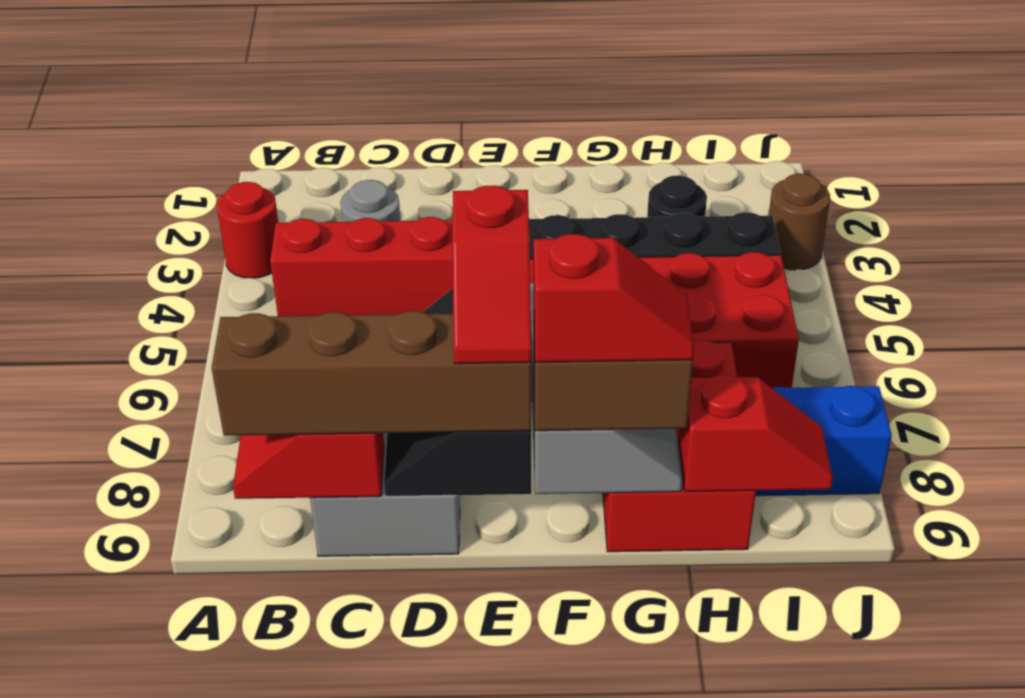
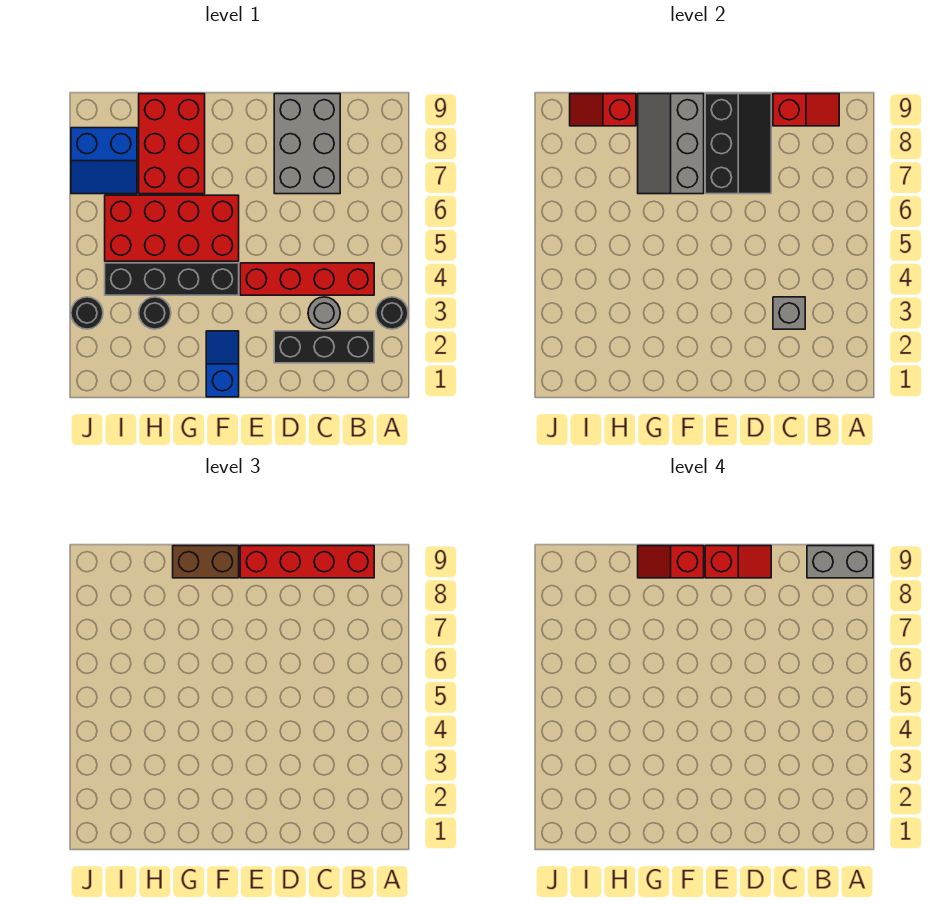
red 1x1 round brick [217,182,278,278] -> black 1x1 round brick [376,297,408,329]
none -> grey 1x2 brick [807,546,873,578]
none -> black 1x3 brick [274,331,374,363]
brown 1x4 brick [212,311,531,436] -> red 1x4 brick [240,546,374,578]
none -> grey 1x1 brick [773,297,805,329]
red 1x2 slope [452,186,531,364] -> red 1x2 slope turned to [705,546,771,578]
none -> blue 1x2 slope [206,331,239,397]
brown 1x1 round brick [769,174,830,270] -> black 1x1 round brick [71,297,103,329]

